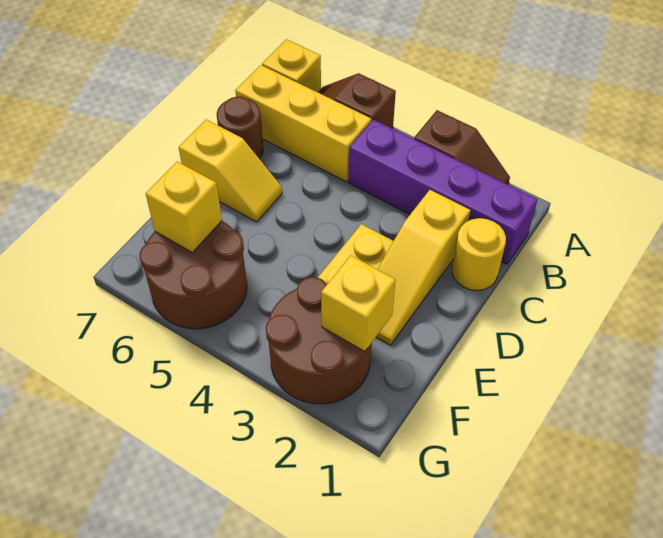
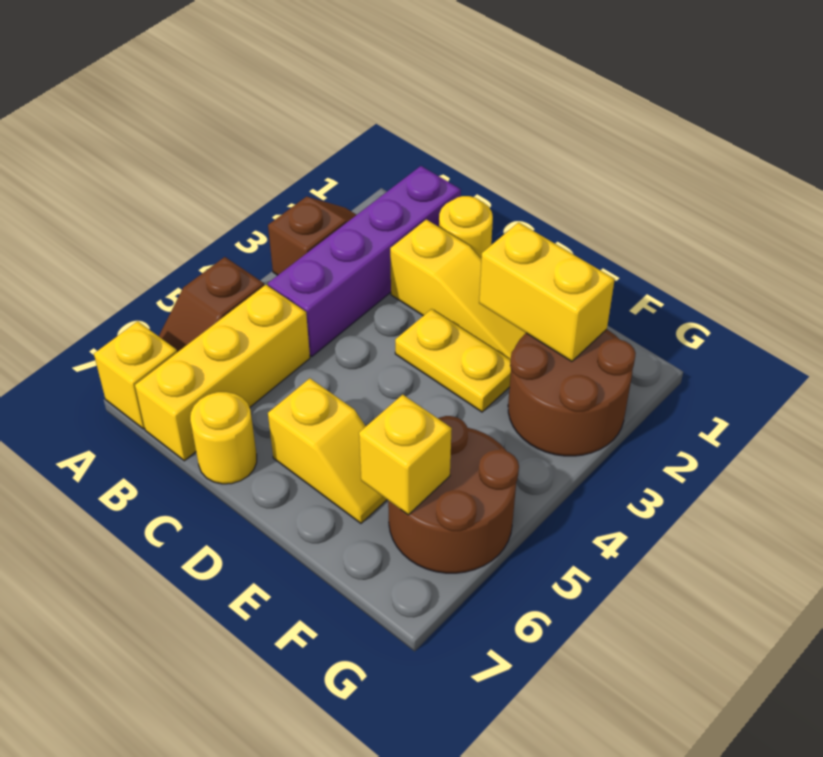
brown 1x1 round brick [216,97,263,159] -> yellow 1x1 round brick [190,392,257,484]
yellow 1x2 slope [179,120,282,222] -> yellow 1x2 slope turned to [268,378,387,523]
yellow 1x1 brick [321,255,396,351] -> yellow 1x2 brick [479,222,615,361]

